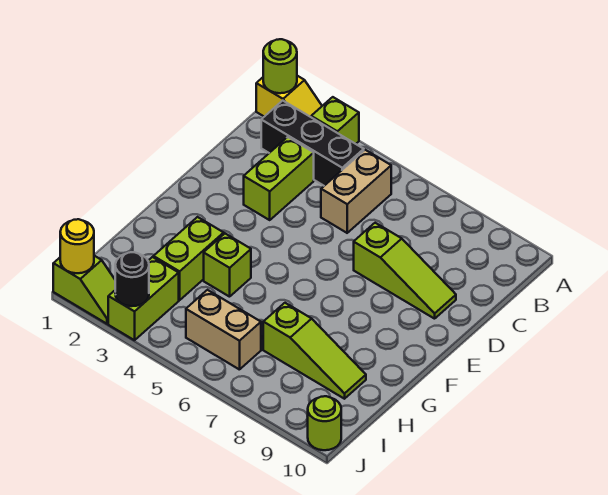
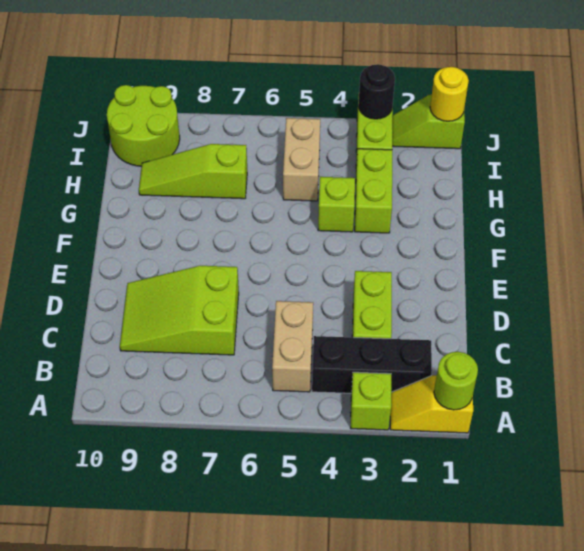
lime 1x3 slope [354,223,456,319] -> lime 2x3 slope [120,266,239,355]
tan 1x2 brick [186,290,261,370] -> tan 1x2 brick turned to [283,118,320,201]
lime 1x1 round brick [308,396,341,450] -> lime 2x2 round brick [107,85,180,166]

